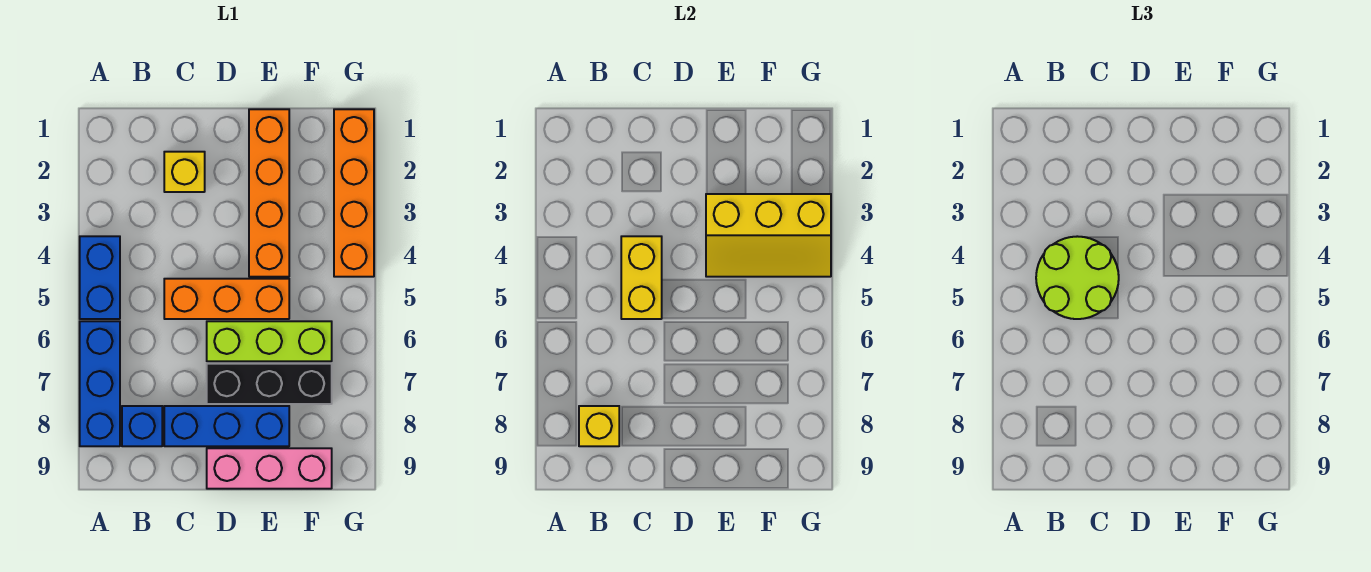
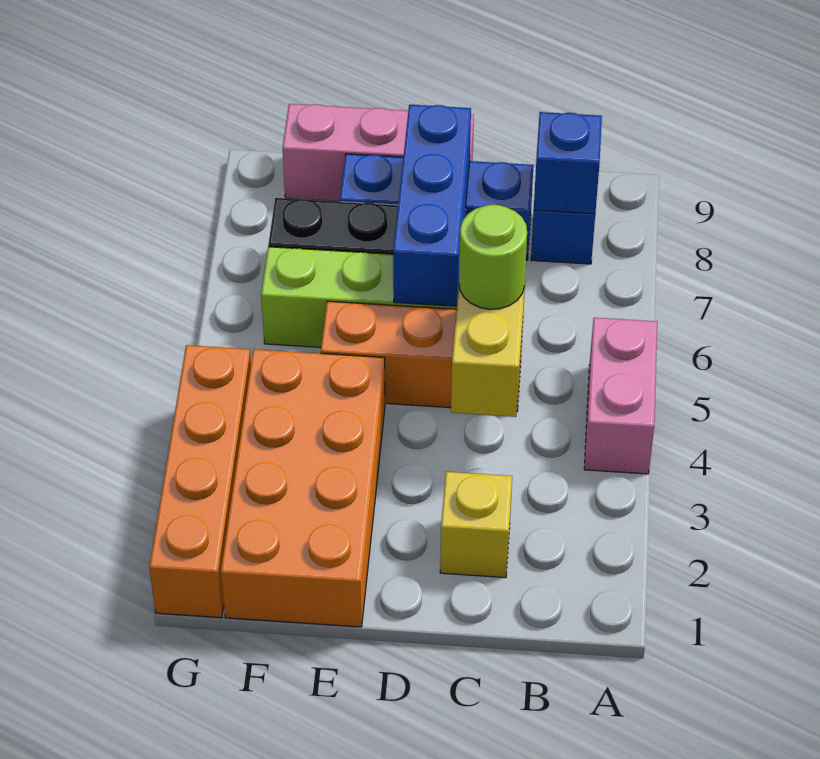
blue 1x2 brick [80,236,120,319] -> pink 1x2 brick [584,318,657,474]
blue 1x3 brick [80,321,120,446] -> blue 1x3 brick moved to [393,105,471,307]
lime 2x2 round brick [1036,236,1119,319] -> lime 1x1 round brick [459,205,527,309]
yellow 1x1 brick [579,406,619,446] -> blue 1x1 brick [534,112,602,214]
orange 1x4 brick [249,109,289,277] -> orange 2x4 brick [221,349,385,627]
yellow 2x3 slope [706,194,831,277] -> none

